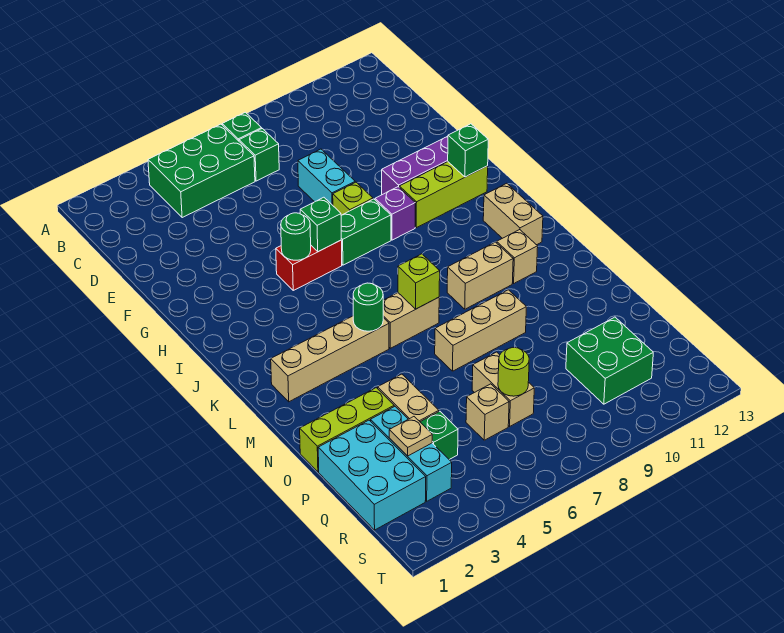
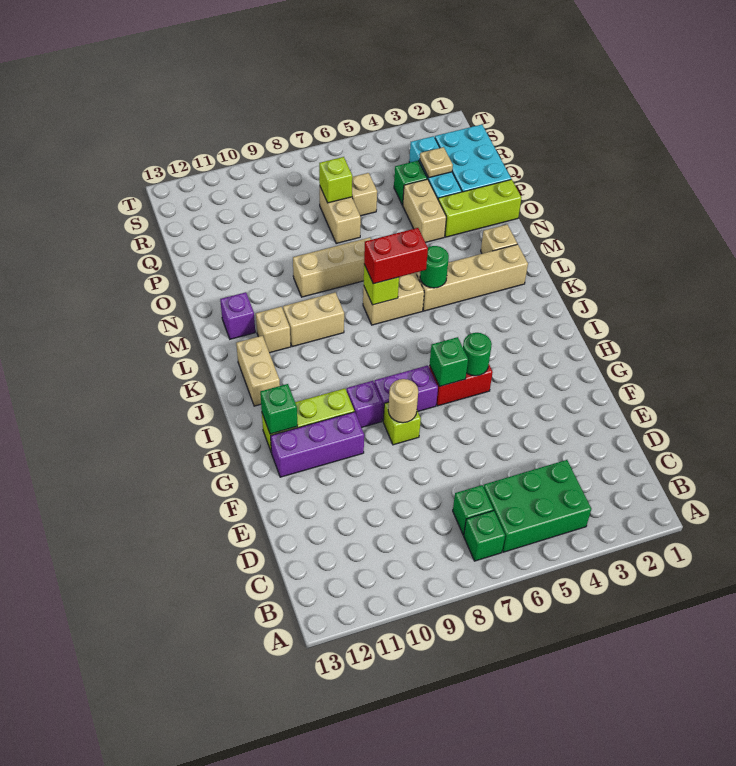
cyan 1x2 brick [298,149,355,205] -> none
none -> tan 1x1 round brick [388,379,418,423]
green 1x2 brick [341,199,391,265] -> purple 1x2 brick [374,365,438,421]
none -> red 1x2 brick [364,228,428,284]
none -> tan 1x1 brick [481,225,517,254]
none -> purple 1x1 brick [220,292,255,339]
lime 1x1 round brick [498,347,529,396] -> lime 1x1 brick [319,157,352,203]
green 2x2 brick [566,317,653,404] -> none

